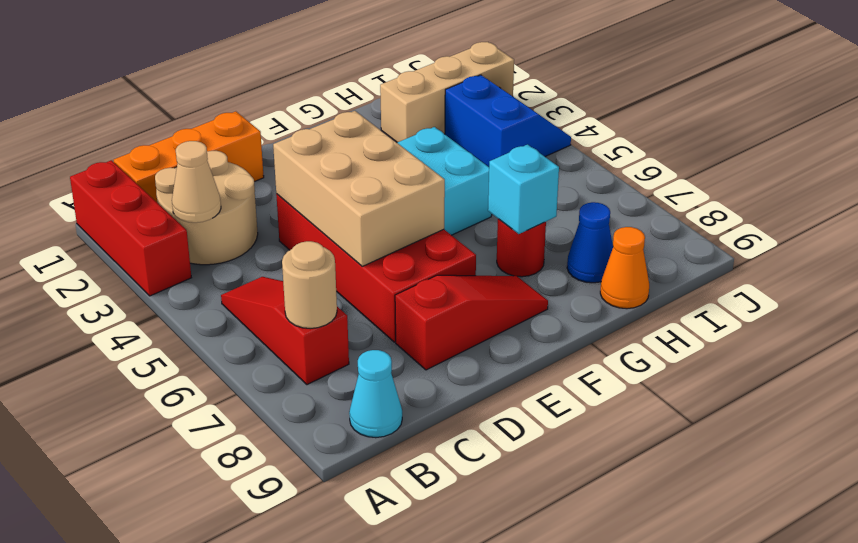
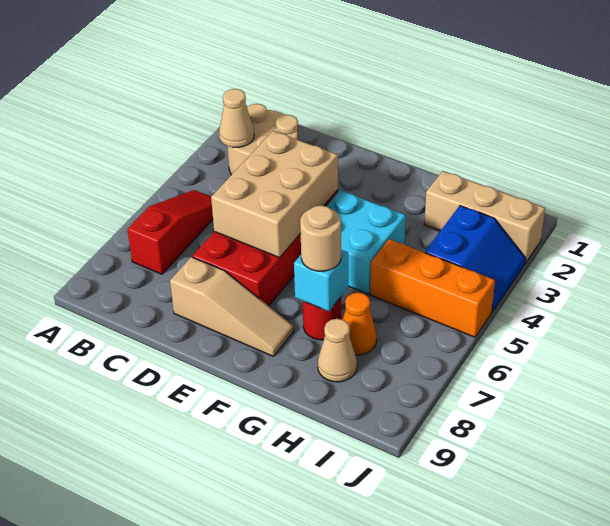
red 1x3 brick [70,160,191,296] -> none
orange 1x3 brick [114,111,264,202] -> orange 1x3 brick moved to [370,239,495,337]
tan 1x1 round brick [282,241,337,329] -> tan 1x1 round brick moved to [300,205,341,271]
cyan 1x1 cone [349,350,402,438] -> none
red 1x3 slope [395,275,548,370] -> tan 1x3 slope [170,257,294,357]
blue 1x1 cone [567,202,613,283] -> tan 1x1 cone [318,319,357,382]
orange 1x1 cone [600,227,649,309] -> orange 1x1 cone moved to [342,292,377,355]

